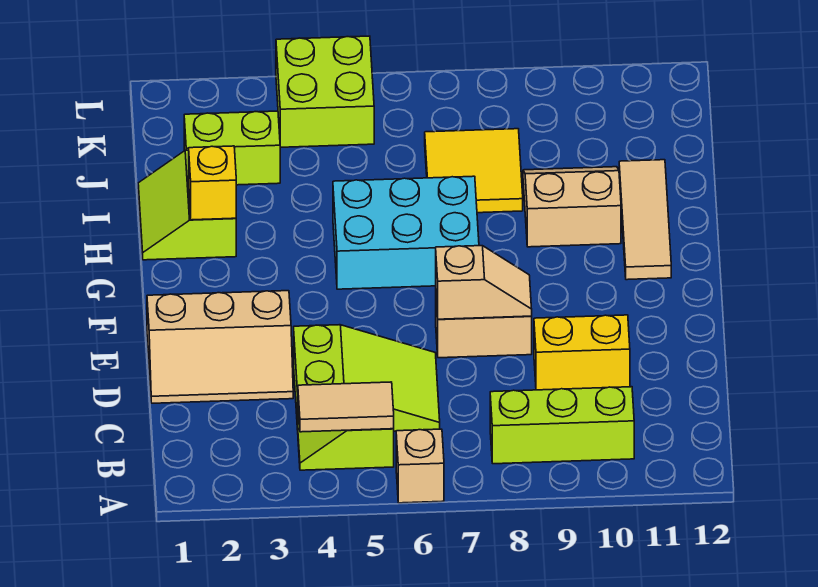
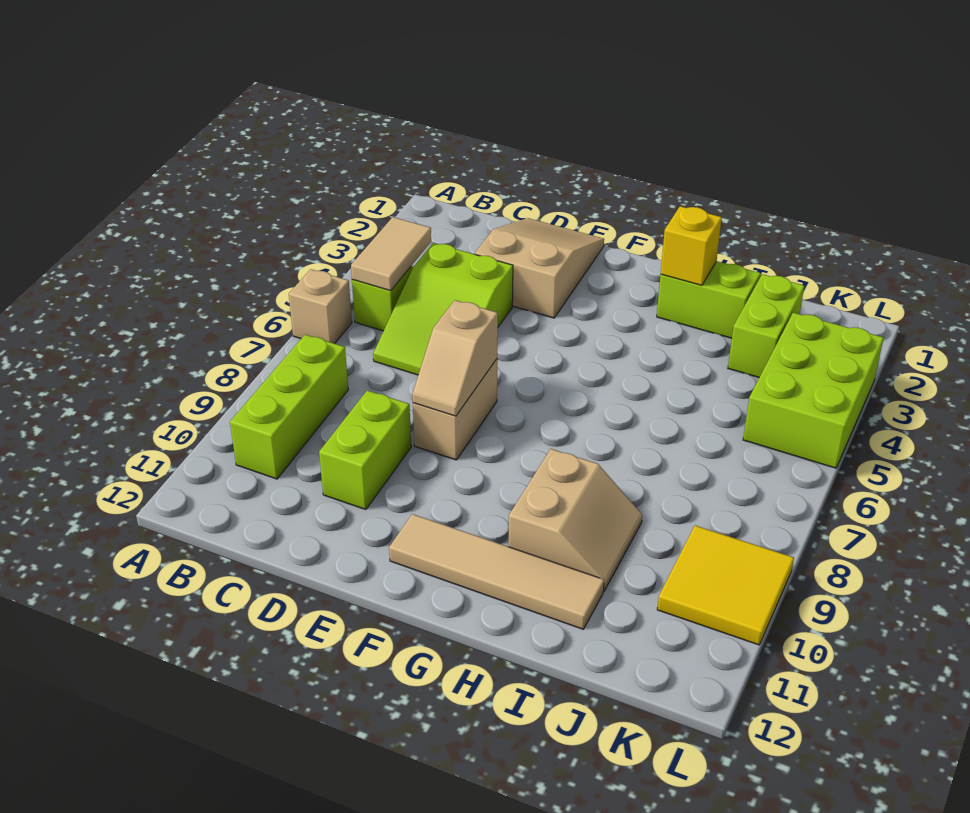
tan 2x3 slope [147,291,293,403] -> tan 2x3 slope turned to [475,218,604,318]
yellow 1x2 brick [534,315,630,390] -> lime 1x2 brick [319,390,411,510]
cyan 2x3 brick [333,176,479,289] -> none
tan 1x3 tile [619,160,671,280] -> tan 1x4 tile [389,514,604,629]
yellow 2x2 tile [425,129,523,213] -> yellow 2x2 tile moved to [657,526,794,645]
lime 2x2 brick [276,36,374,147] -> lime 2x3 brick [743,313,884,468]

